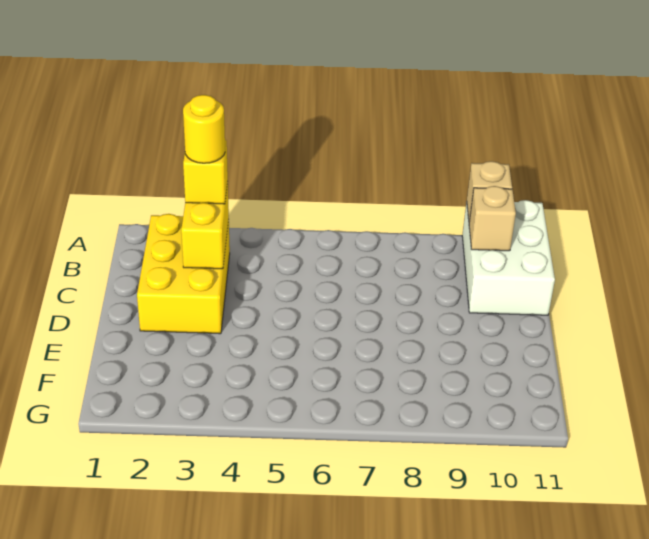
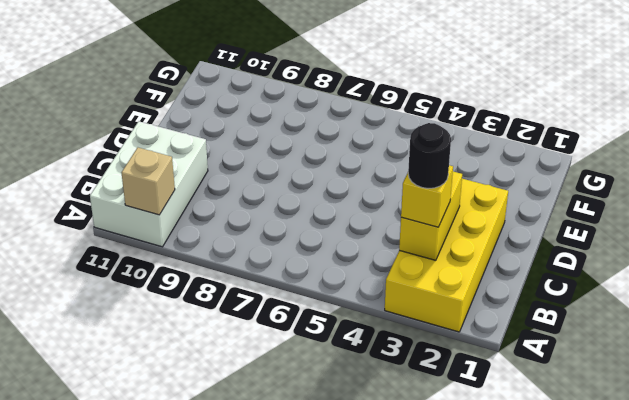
yellow 2x3 brick [137,214,230,334] -> yellow 2x4 brick [385,179,508,332]
yellow 1x1 round brick [183,95,225,163] -> black 1x1 round brick [408,123,451,188]
tan 1x1 brick [469,186,516,251] -> none

